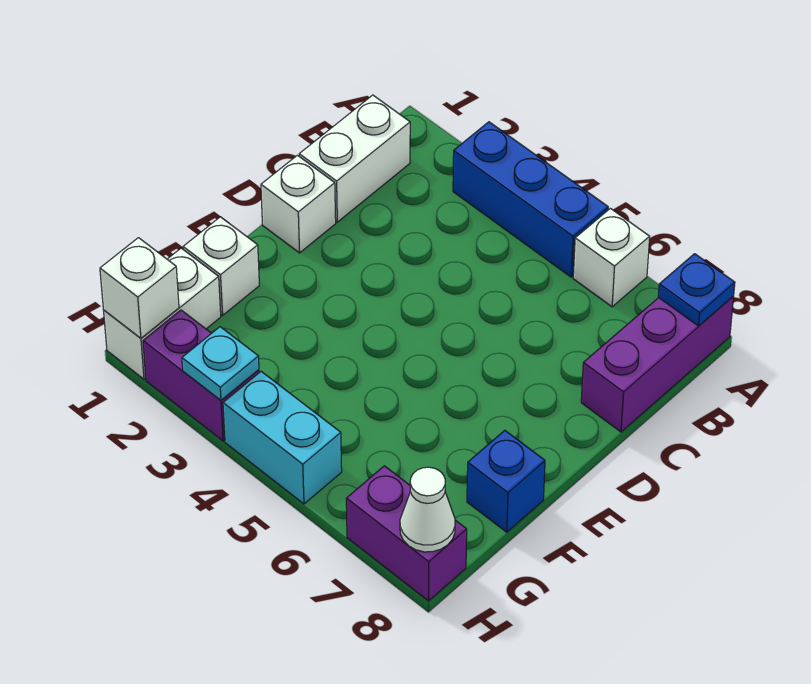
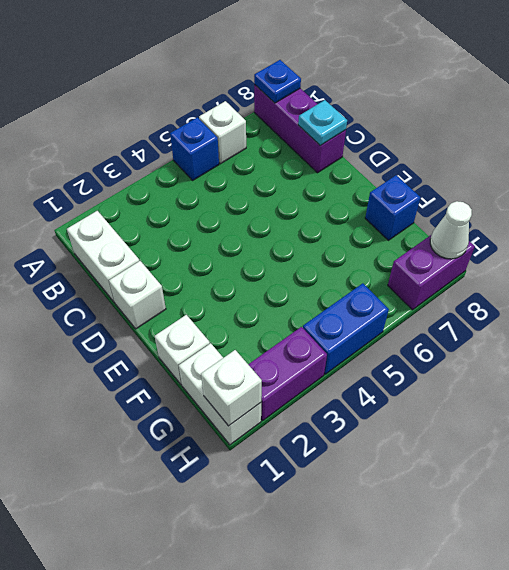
blue 1x3 brick [453,122,608,277] -> blue 1x1 brick [170,117,219,180]
cyan 1x1 plate [182,327,259,400] -> cyan 1x1 plate moved to [298,100,347,146]
cyan 1x2 brick [223,372,342,504] -> blue 1x2 brick [303,283,389,374]

